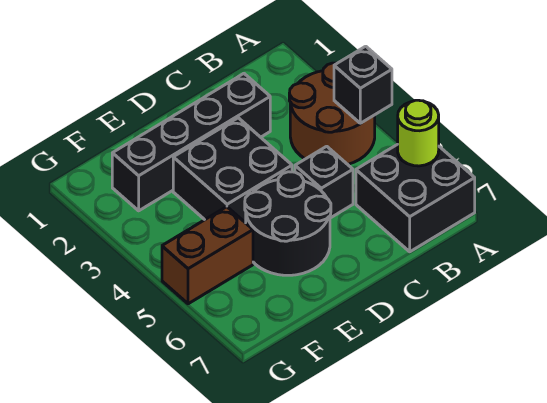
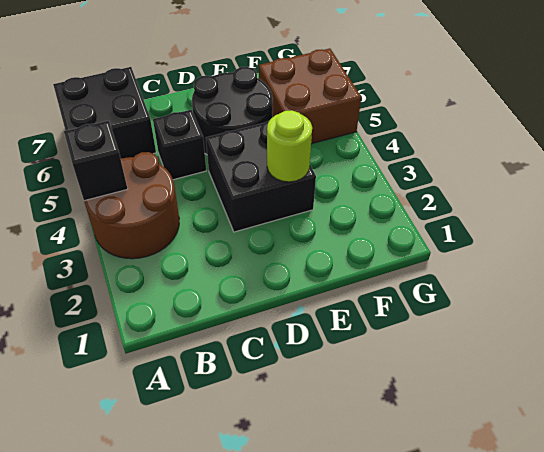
lime 1x1 round brick [398,100,439,166] -> lime 1x1 round brick moved to [267,111,312,182]
black 1x4 brick [112,74,270,211] -> none
brown 1x2 brick [162,207,253,304] -> brown 2x2 brick [259,48,361,144]

